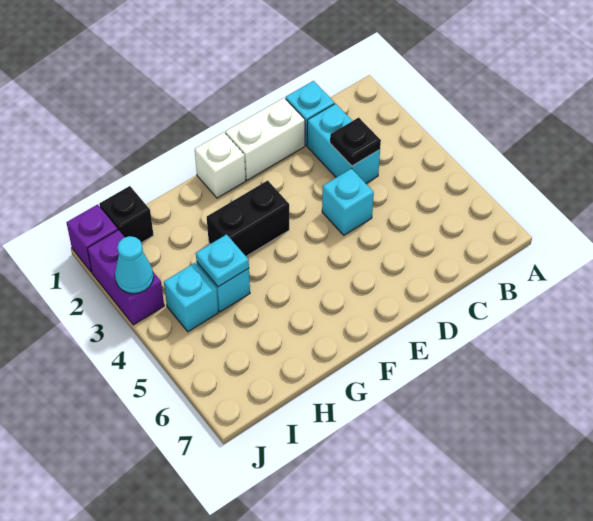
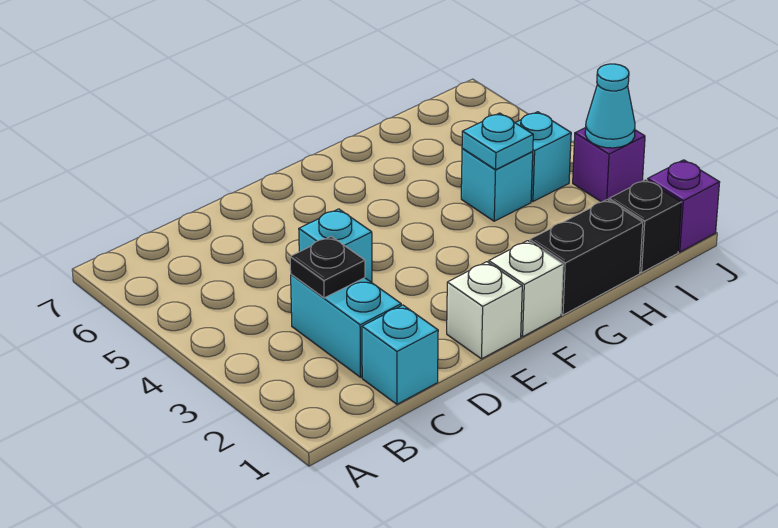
white 1x2 brick [225,98,305,180] -> white 1x1 brick [447,262,522,359]
black 1x2 brick [207,180,289,256] -> black 1x2 brick moved to [530,200,643,315]
purple 1x2 brick [87,230,164,325] -> purple 1x1 brick [573,128,645,202]

